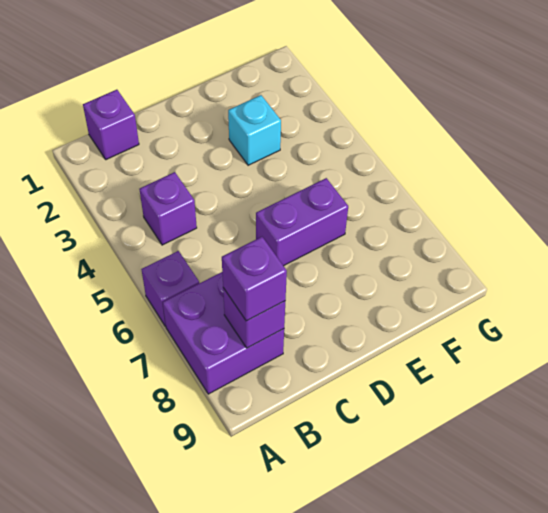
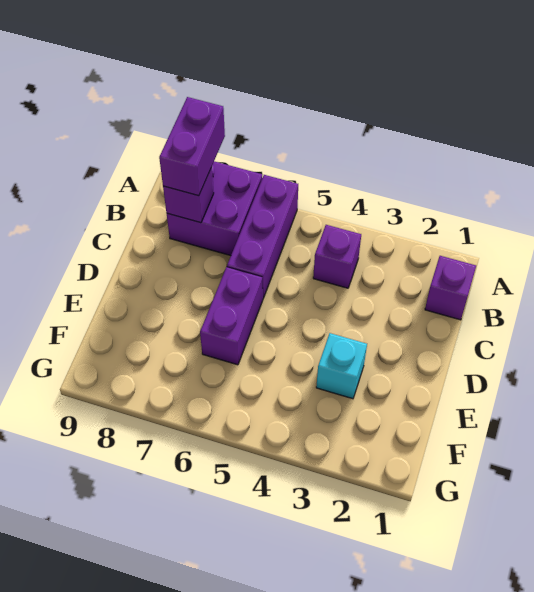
purple 1x1 brick [141,251,199,326] -> purple 1x3 brick [227,175,298,298]
purple 1x1 brick [222,237,287,321] -> purple 1x2 brick [159,97,225,196]

